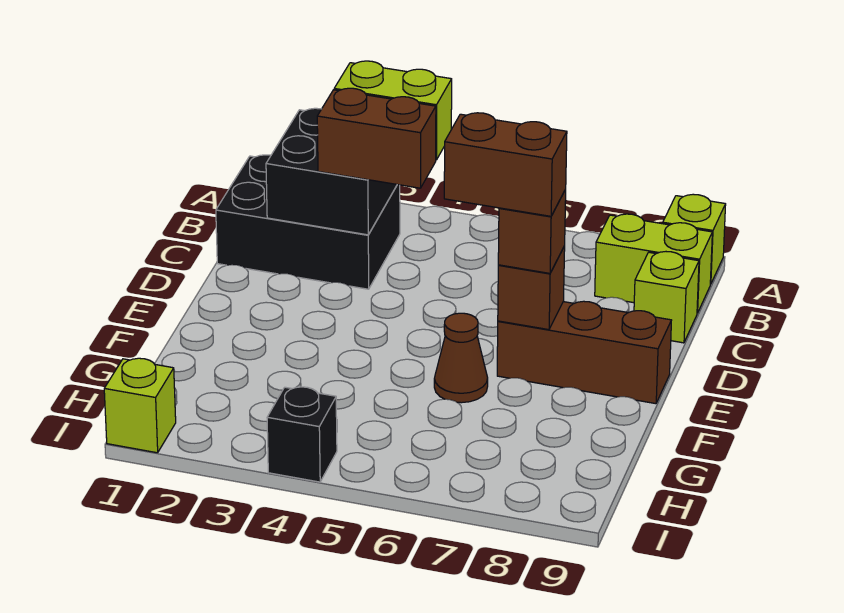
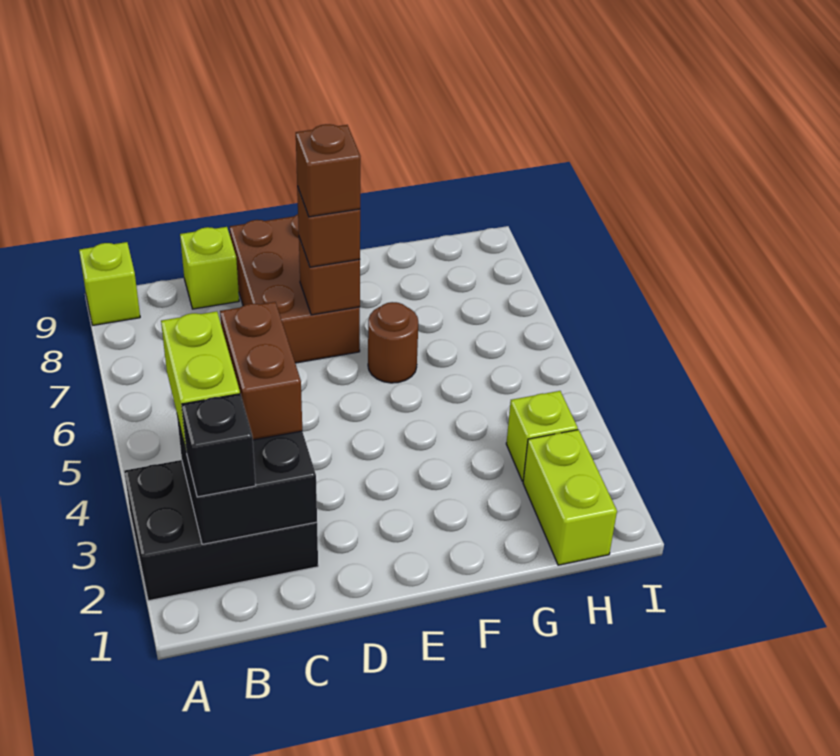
black 2x3 brick [216,155,400,289] -> black 2x3 brick turned to [124,460,318,601]
lime 1x2 brick [595,214,712,313] -> lime 1x2 brick moved to [523,430,617,565]
brown 1x2 brick [444,113,567,216] -> brown 1x1 brick [296,124,360,217]
brown 1x3 brick [497,301,671,404] -> brown 2x3 brick [230,214,360,363]
brown 1x1 cone [434,313,488,403] -> brown 1x1 round brick [368,302,418,383]
lime 1x1 brick [104,358,176,453] -> lime 1x1 brick moved to [506,391,578,481]
black 1x1 brick [267,387,337,482] -> black 1x1 brick moved to [182,394,256,497]

